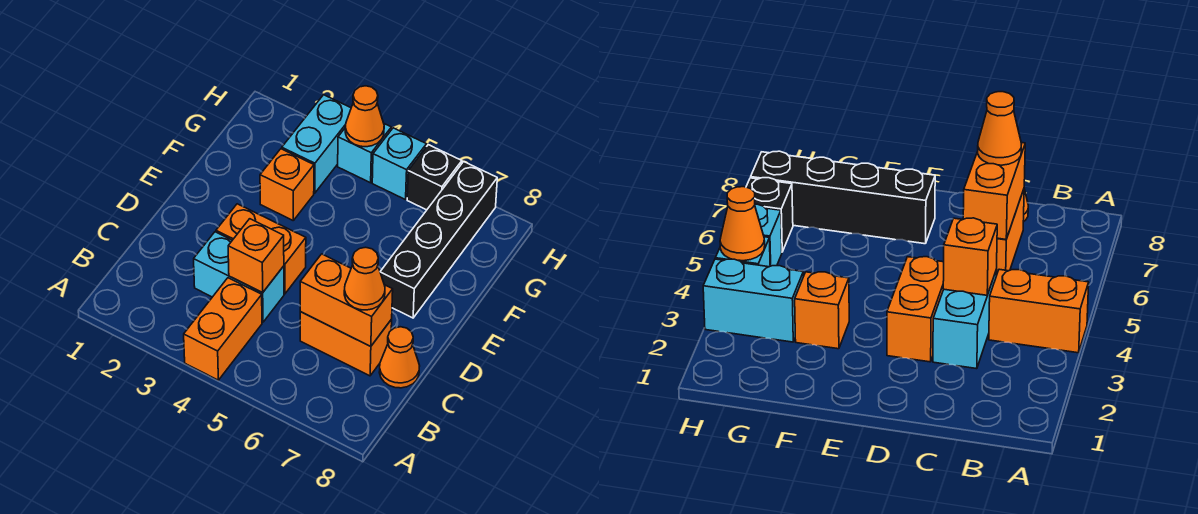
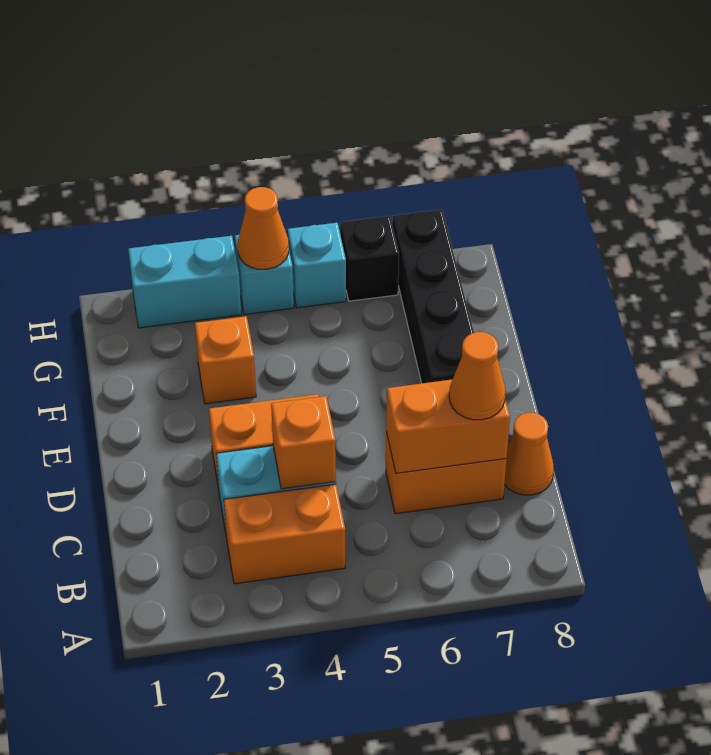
orange 1x2 brick [184,278,262,380] -> orange 1x2 brick turned to [224,484,345,584]
cyan 1x2 brick [282,95,351,193] -> cyan 1x2 brick turned to [128,236,241,328]

